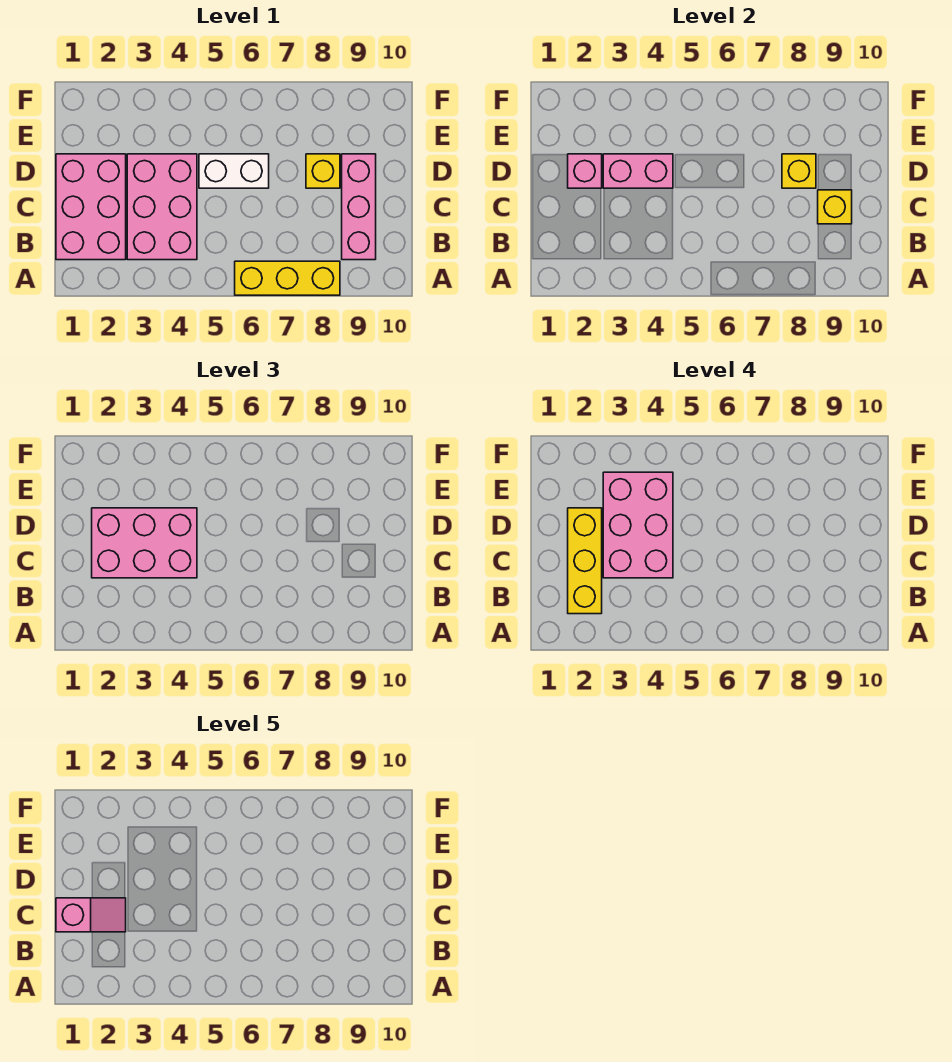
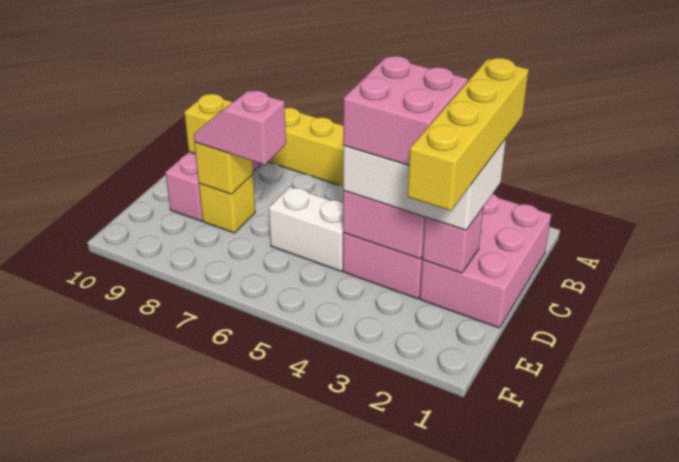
yellow 1x3 brick [568,508,602,614] -> yellow 1x4 brick [407,58,529,211]
pink 1x2 slope [56,898,126,932] -> pink 1x2 slope moved to [194,91,286,165]
pink 2x3 brick [92,508,197,578] -> white 2x3 brick [343,139,506,230]
pink 2x3 brick [603,472,673,578] -> pink 2x2 brick [343,56,468,165]

